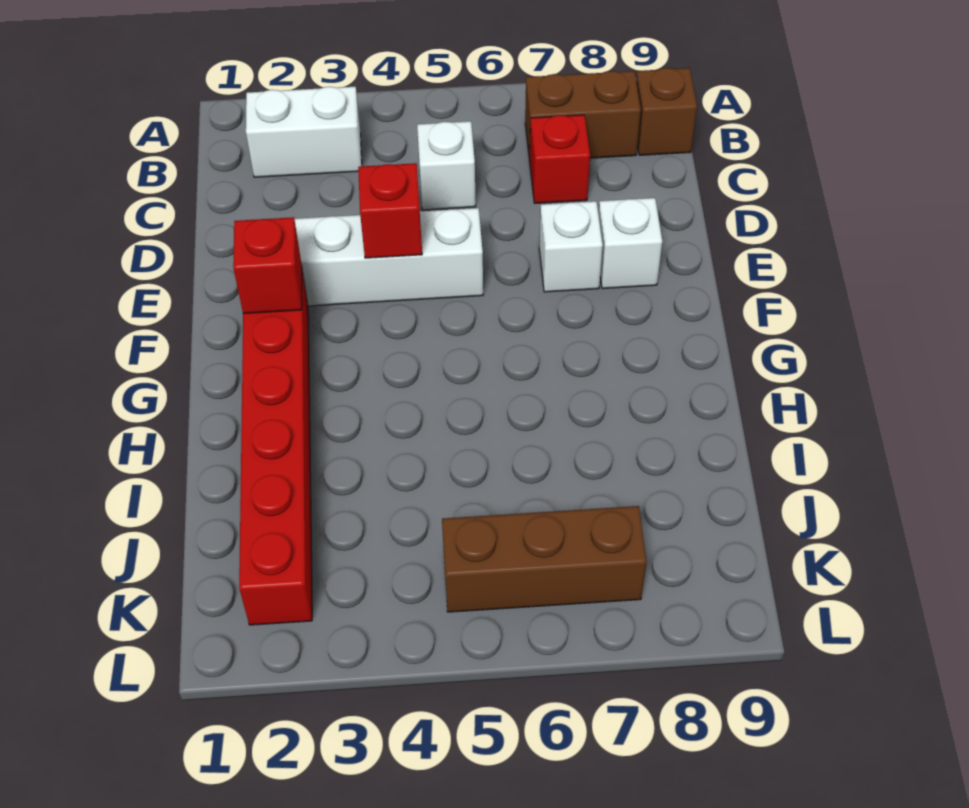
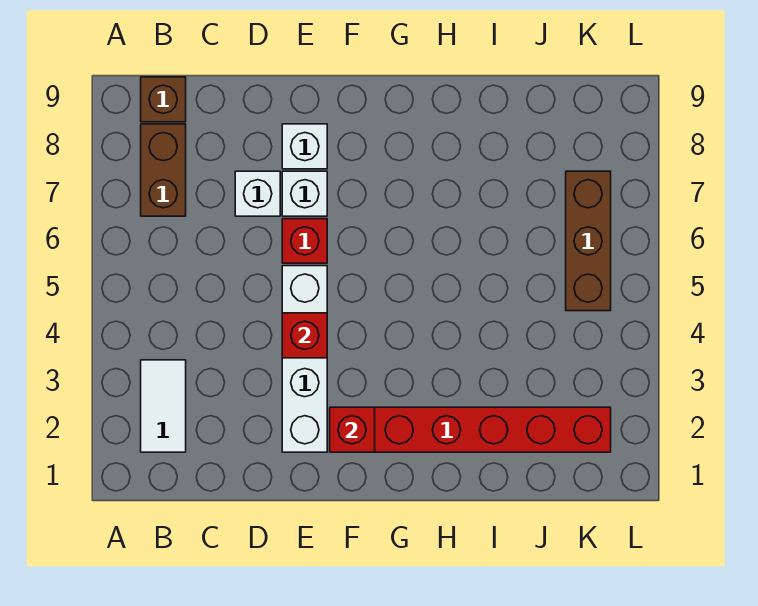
white 1x2 brick [246,87,362,177] -> white 1x2 tile [141,360,186,452]
white 1x1 brick [417,121,476,210] -> white 1x1 brick moved to [235,171,280,216]
red 1x1 brick [530,115,590,203] -> red 1x1 brick moved to [282,219,327,263]

